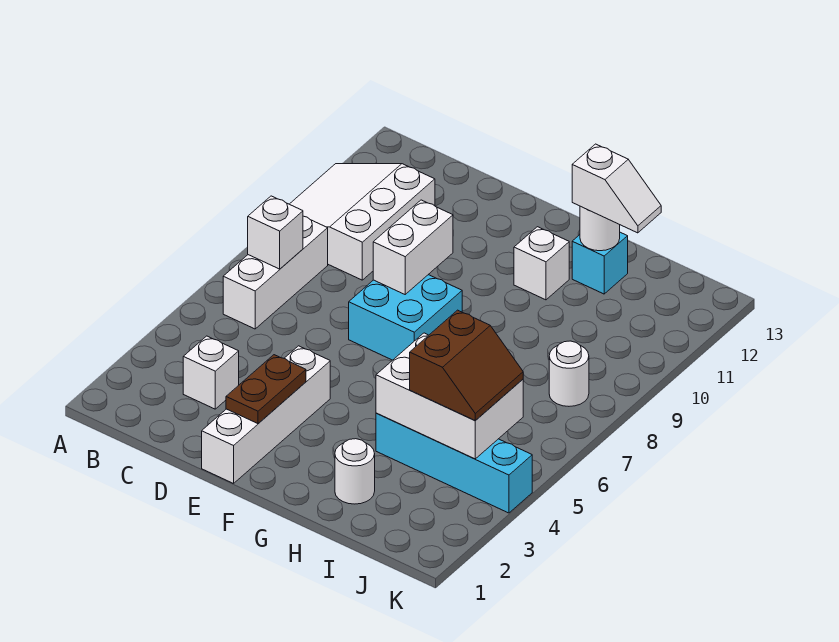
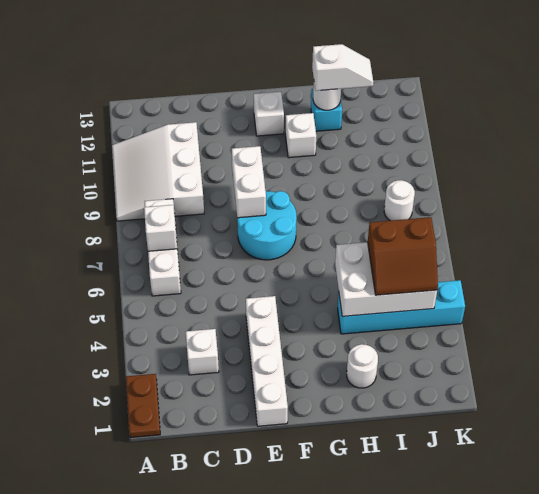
brown 1x2 plate [226,355,306,424] -> brown 1x2 plate moved to [126,374,160,438]
cyan 2x2 brick [349,275,462,360] -> cyan 2x2 round brick [237,191,297,260]
none -> white 1x1 brick [254,92,284,136]
brown 2x2 slope [410,310,523,421] -> brown 2x2 slope turned to [368,217,438,295]

